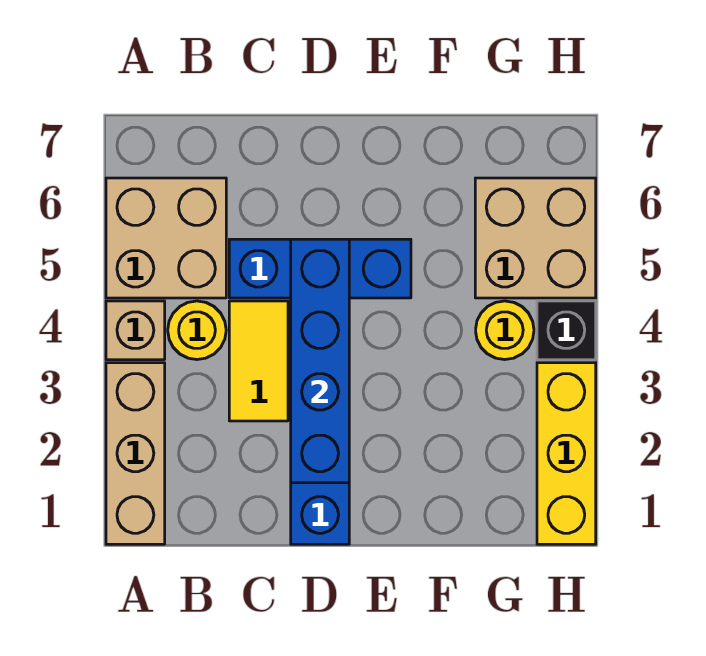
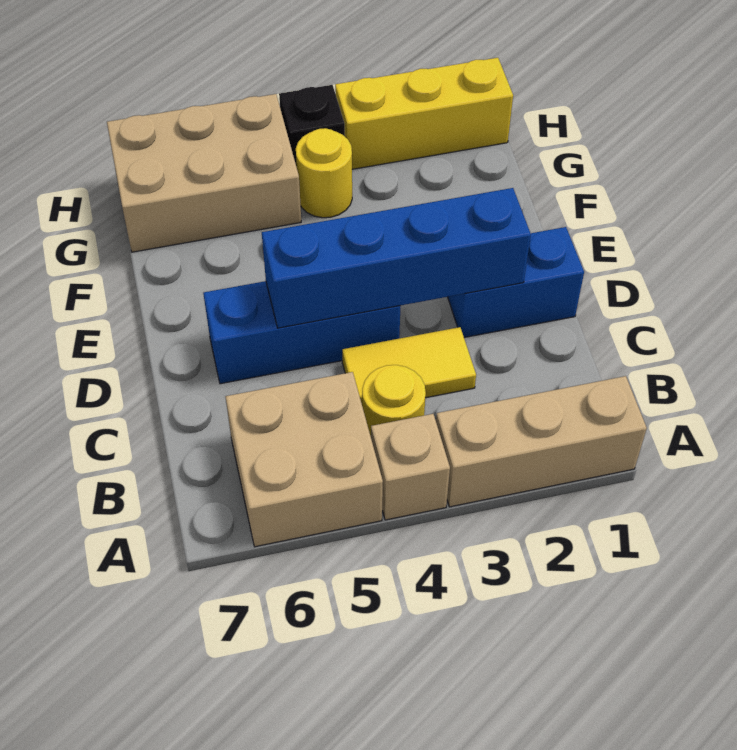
blue 1x3 brick [229,239,411,298] -> blue 1x3 brick turned to [203,281,400,384]
tan 2x2 brick [475,178,596,298] -> tan 2x3 brick [107,94,301,252]

